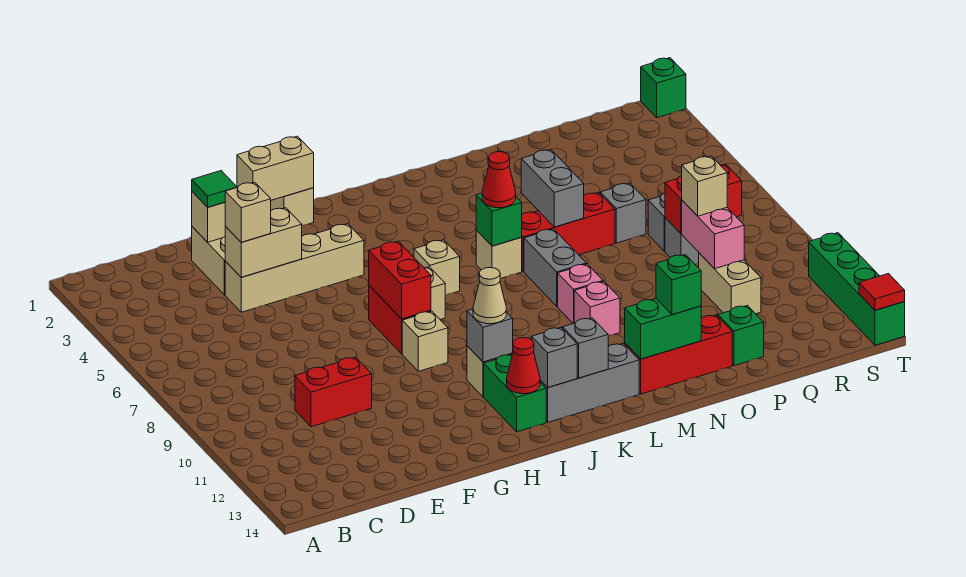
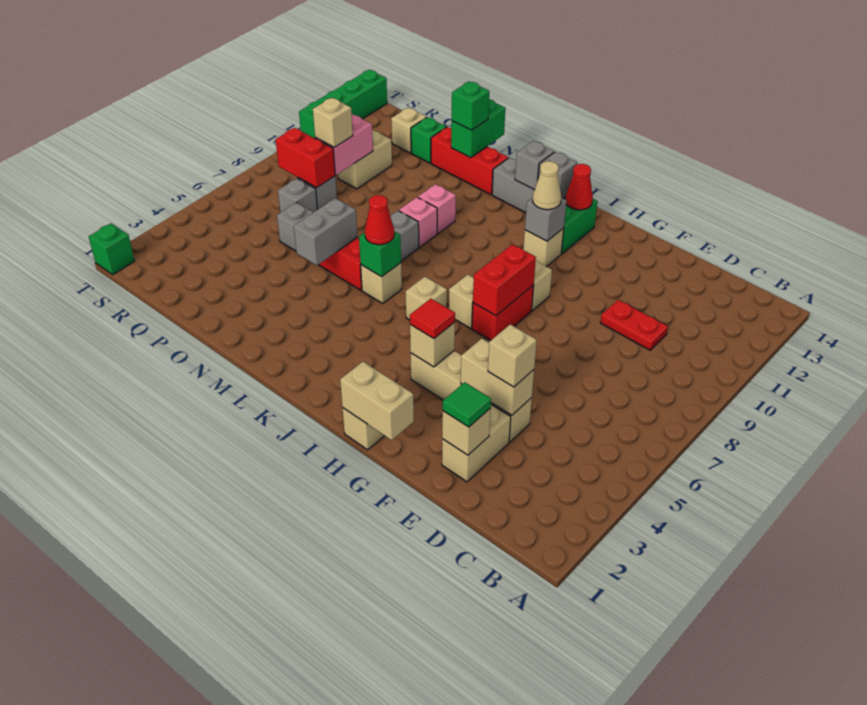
red 1x2 brick [295,357,372,427] -> red 1x2 plate [600,300,668,350]
none -> tan 1x1 brick [410,323,455,367]
green 1x2 brick [625,299,701,359] -> green 1x2 brick turned to [451,99,505,158]
none -> tan 1x1 brick [391,108,427,153]
red 1x1 tile [859,274,905,310] -> red 1x1 tile moved to [410,299,455,339]

